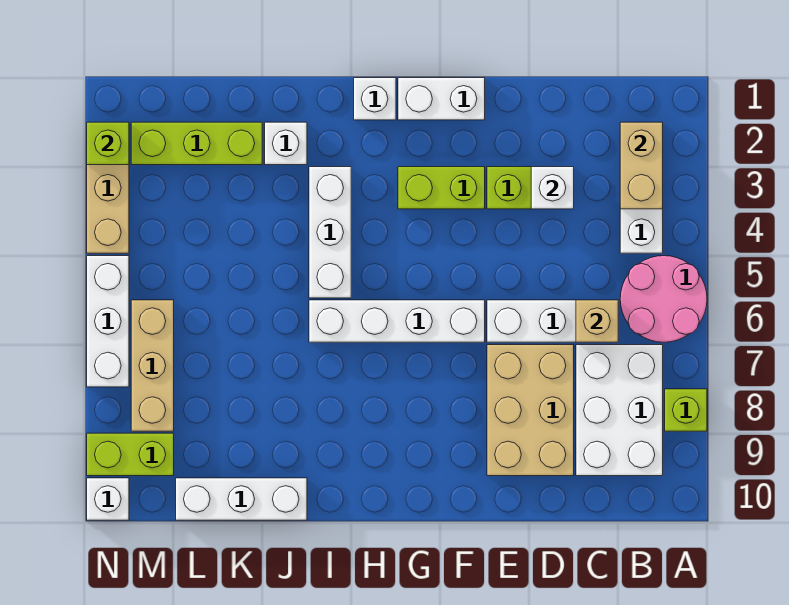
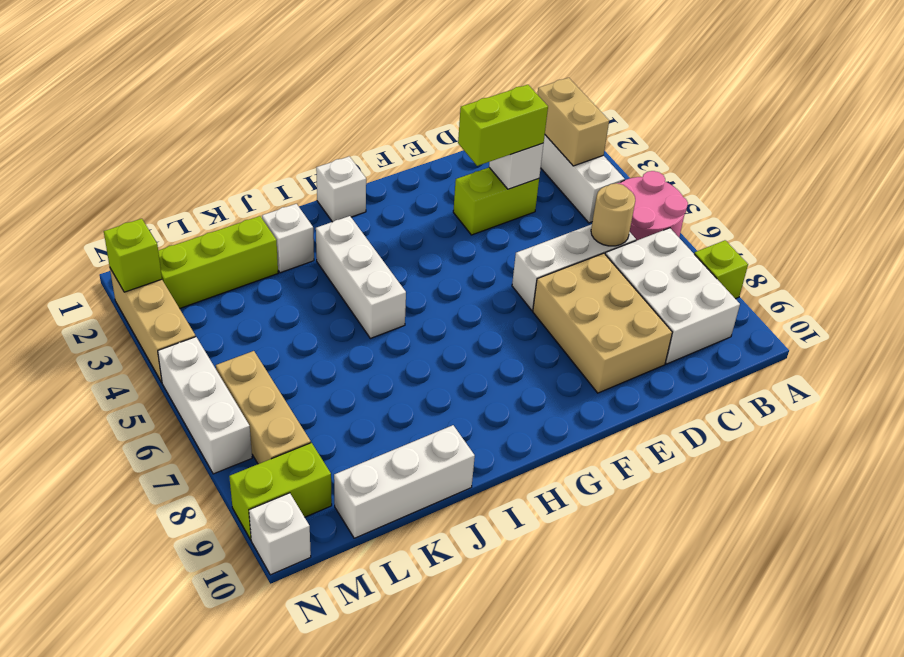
tan 1x1 brick [576,300,618,342] -> tan 1x1 round brick [591,183,635,246]
white 1x2 brick [398,78,485,120] -> none
lime 1x2 brick [398,167,485,209] -> lime 1x2 brick moved to [458,85,548,166]
white 1x4 brick [309,300,485,342] -> none

